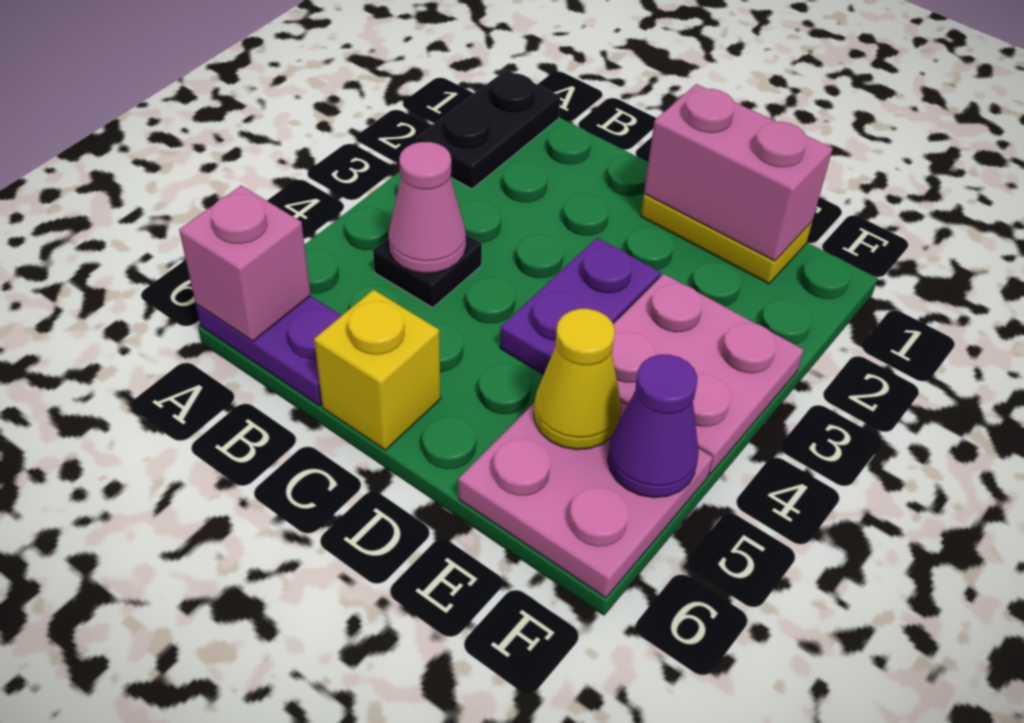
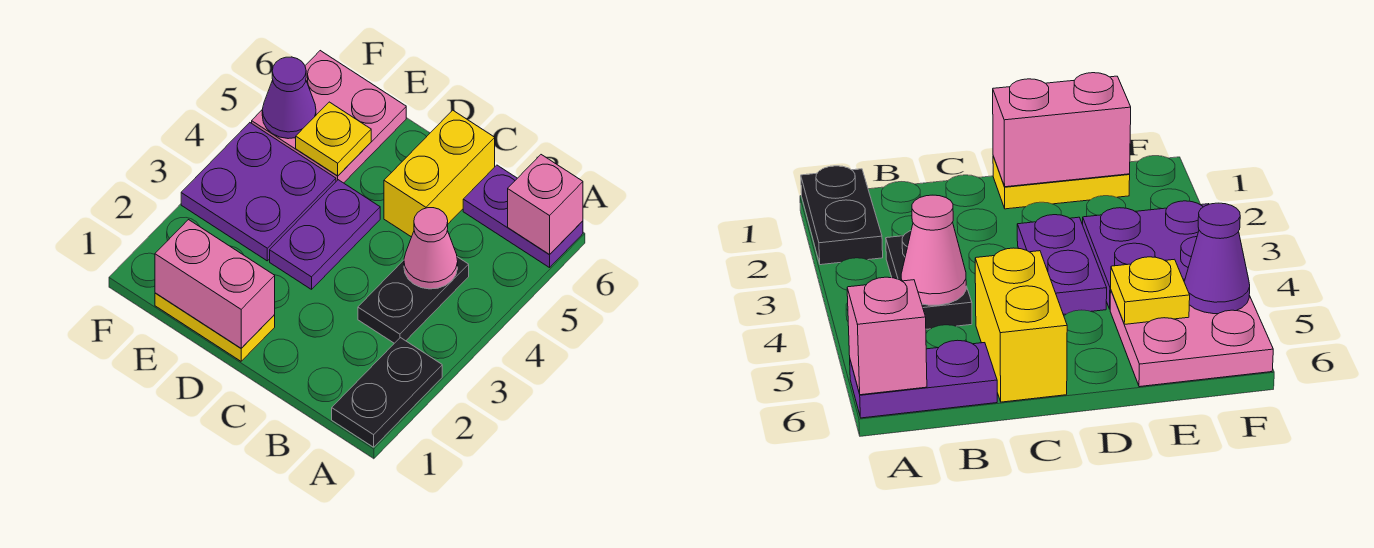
black 1x1 plate [373,235,482,307] -> black 1x2 plate [358,257,469,343]
yellow 1x1 brick [314,290,441,450] -> yellow 1x2 brick [384,110,495,237]
pink 2x2 plate [612,274,804,475] -> purple 2x2 plate [181,123,336,261]
yellow 1x1 cone [534,309,621,450] -> yellow 1x1 plate [296,102,371,176]

